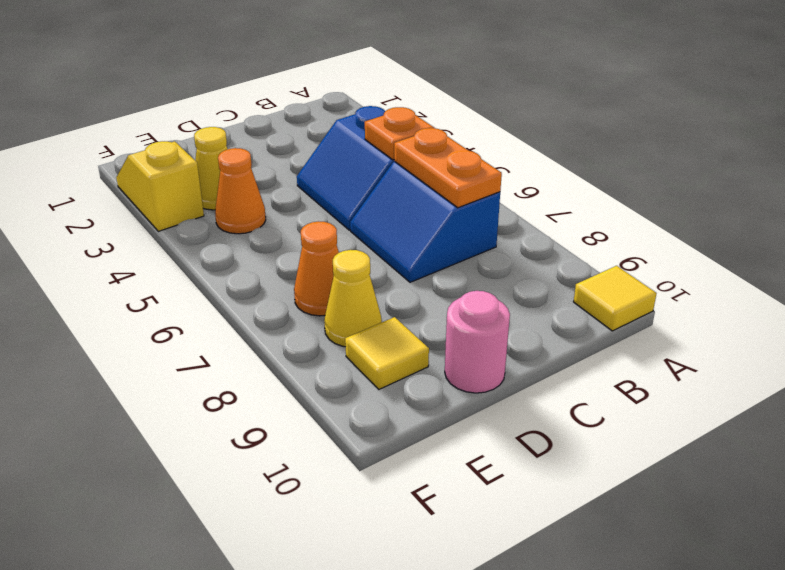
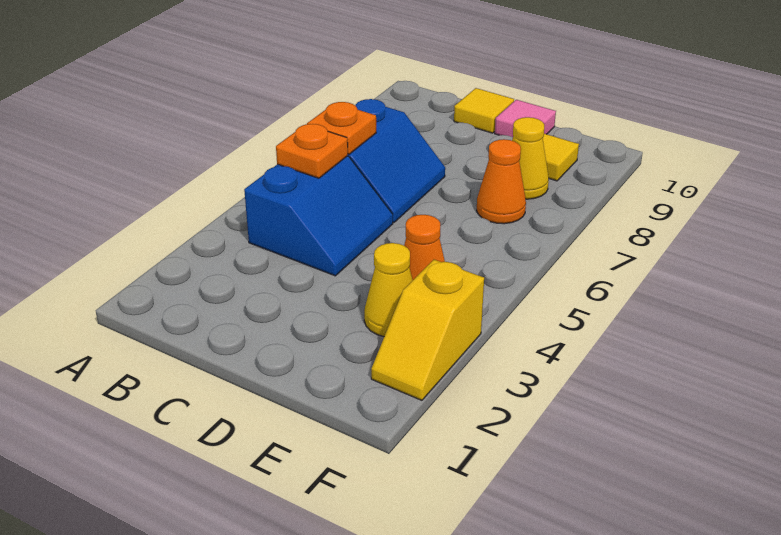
yellow 1x1 tile [574,266,657,331] -> yellow 1x1 tile moved to [454,88,514,133]
orange 1x2 plate [394,128,502,208] -> orange 1x1 plate [307,102,376,154]
pink 1x1 round brick [445,291,510,393] -> pink 1x1 tile [495,100,556,137]

